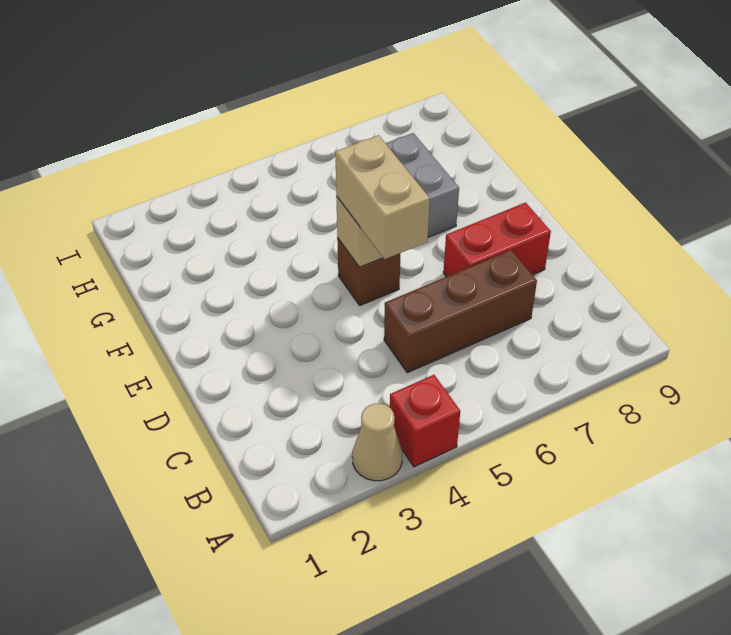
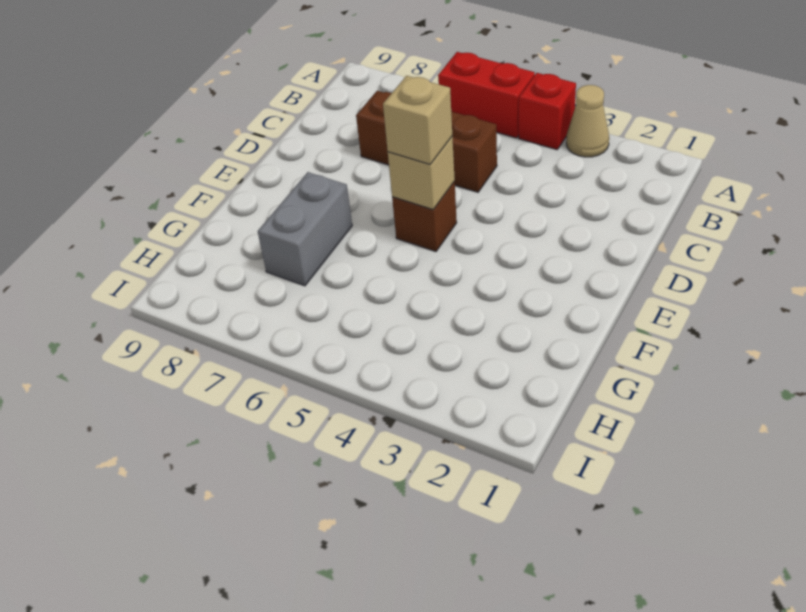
tan 1x2 brick [335,135,430,259] -> tan 1x1 brick [383,76,452,164]
red 1x2 brick [443,203,551,277] -> red 1x2 brick moved to [438,52,535,138]

